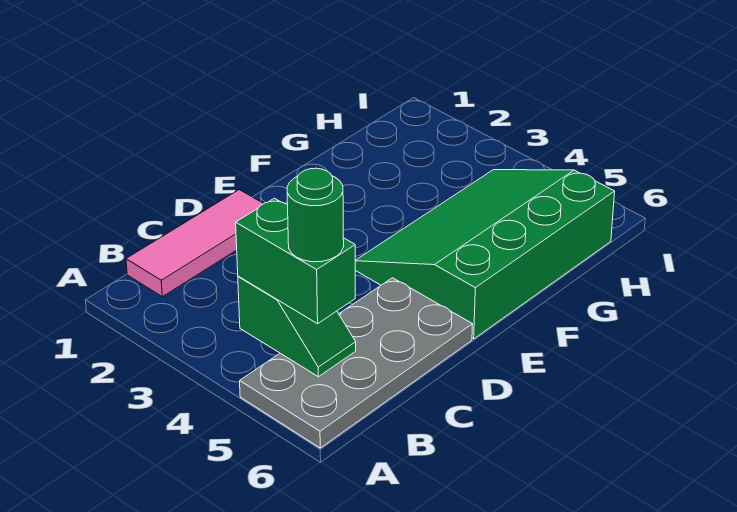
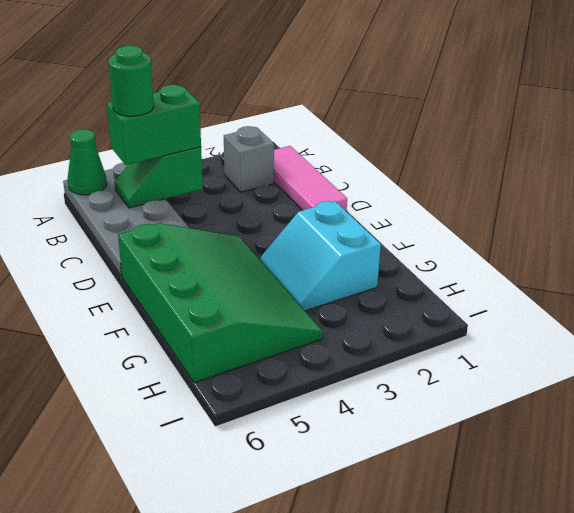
none -> green 1x1 cone [67,129,107,195]
none -> grey 1x1 brick [224,126,274,192]
none -> cyan 2x2 slope [260,201,381,311]

